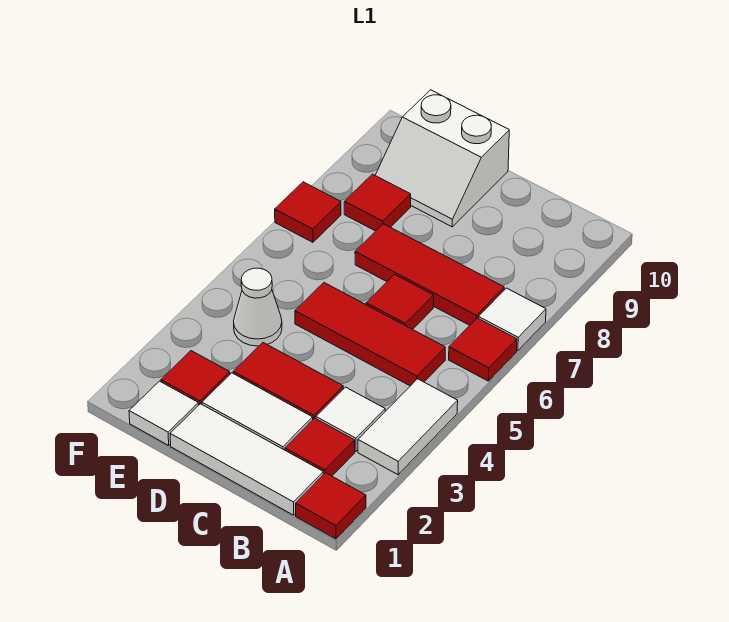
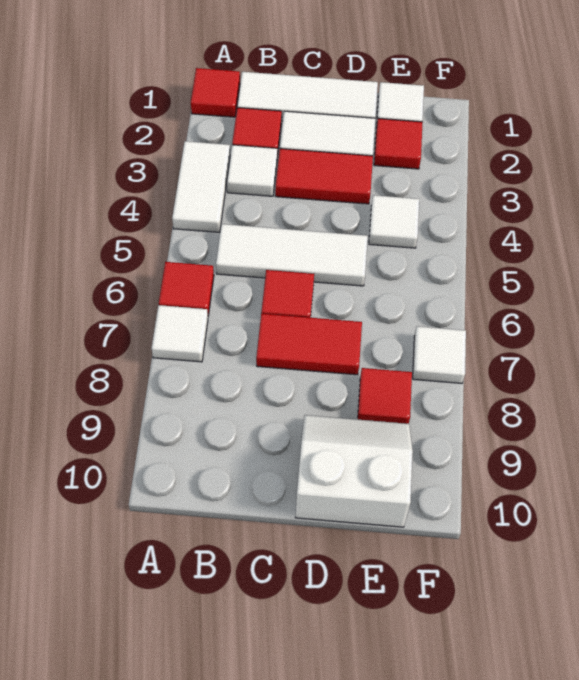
red 1x3 tile [295,283,445,386] -> white 1x3 tile [216,224,368,286]
red 1x3 tile [355,224,504,325] -> red 1x2 tile [256,314,362,375]
white 1x1 cone [234,268,282,346] -> white 1x1 tile [369,195,419,248]
red 1x1 tile [275,182,341,242] -> white 1x1 tile [413,326,466,383]

